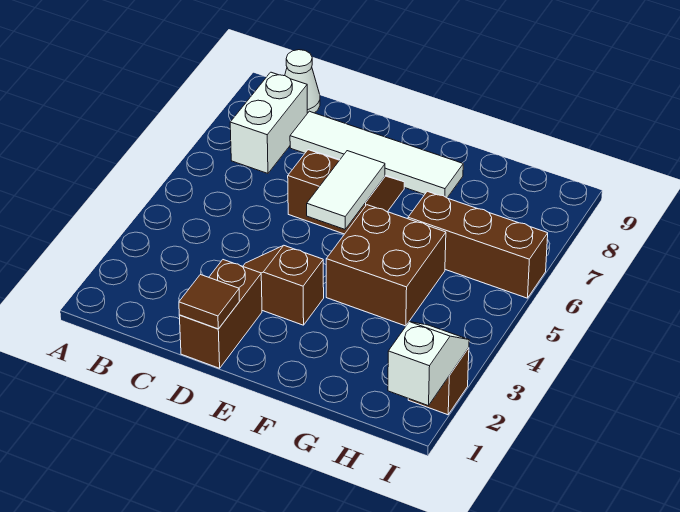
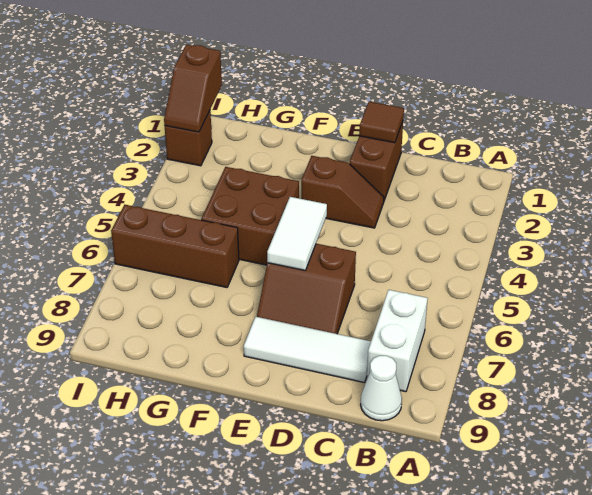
white 1x4 tile [290,111,463,198] -> white 1x3 tile [244,317,371,382]
white 1x2 slope [388,322,469,406] -> brown 1x2 slope [164,45,222,132]

